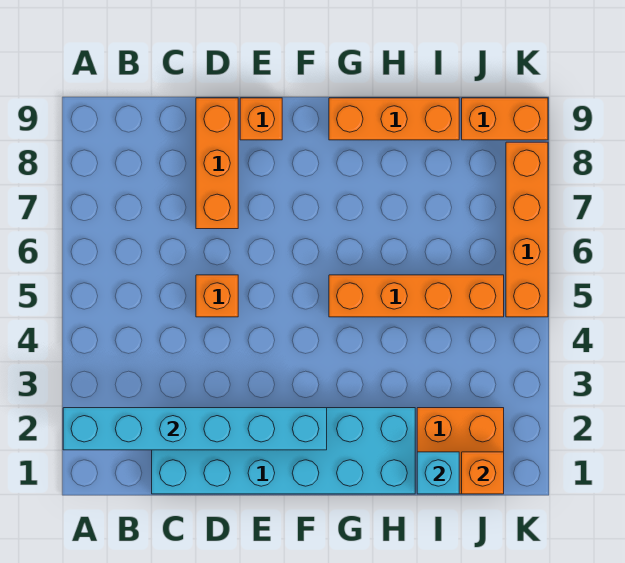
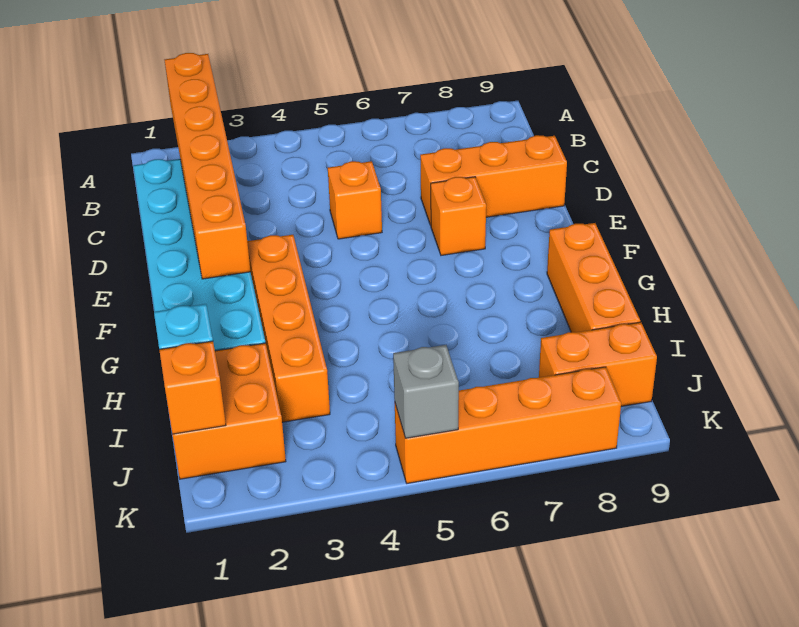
cyan 1x6 brick [63,408,327,450] -> orange 1x6 brick [165,53,250,279]
orange 1x1 brick [240,98,282,140] -> orange 1x1 brick moved to [431,177,486,255]
orange 1x4 brick [329,275,504,317] -> orange 1x4 brick moved to [247,235,330,422]
orange 1x2 brick [462,98,548,140] -> orange 1x2 brick turned to [539,322,657,406]
none -> grey 1x1 brick [393,345,459,438]

